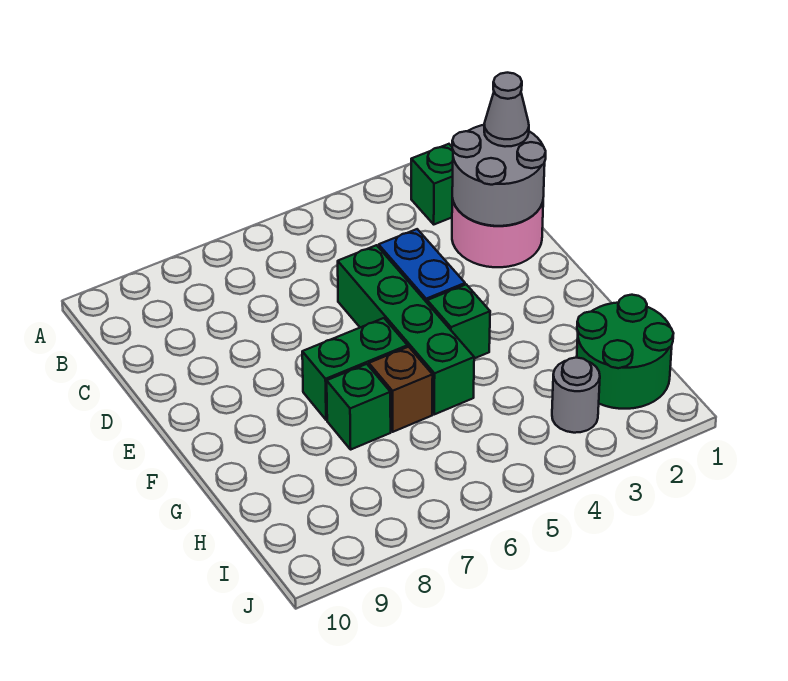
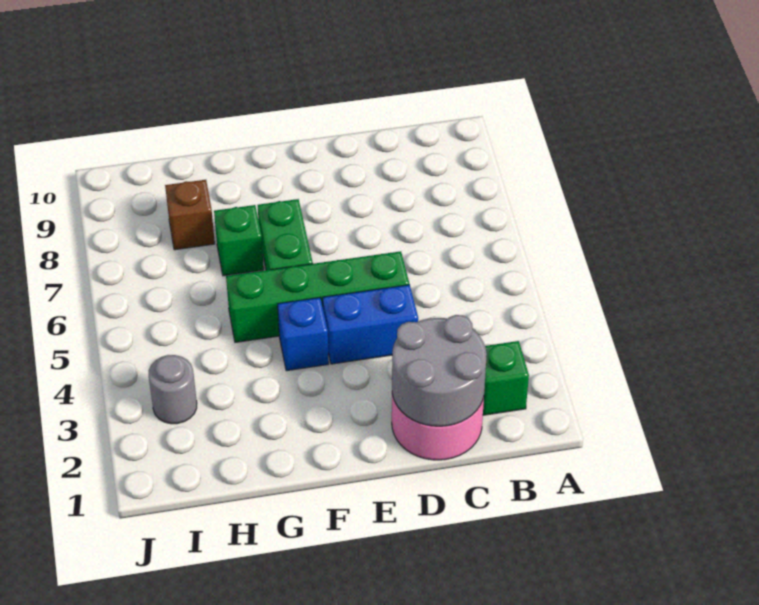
grey 1x1 cone [484,73,529,147] -> none
green 1x1 brick [427,284,490,358] -> blue 1x1 brick [278,298,329,371]
brown 1x1 brick [369,347,433,432] -> brown 1x1 brick moved to [165,180,215,250]
green 2x2 round brick [577,295,674,409] -> none

